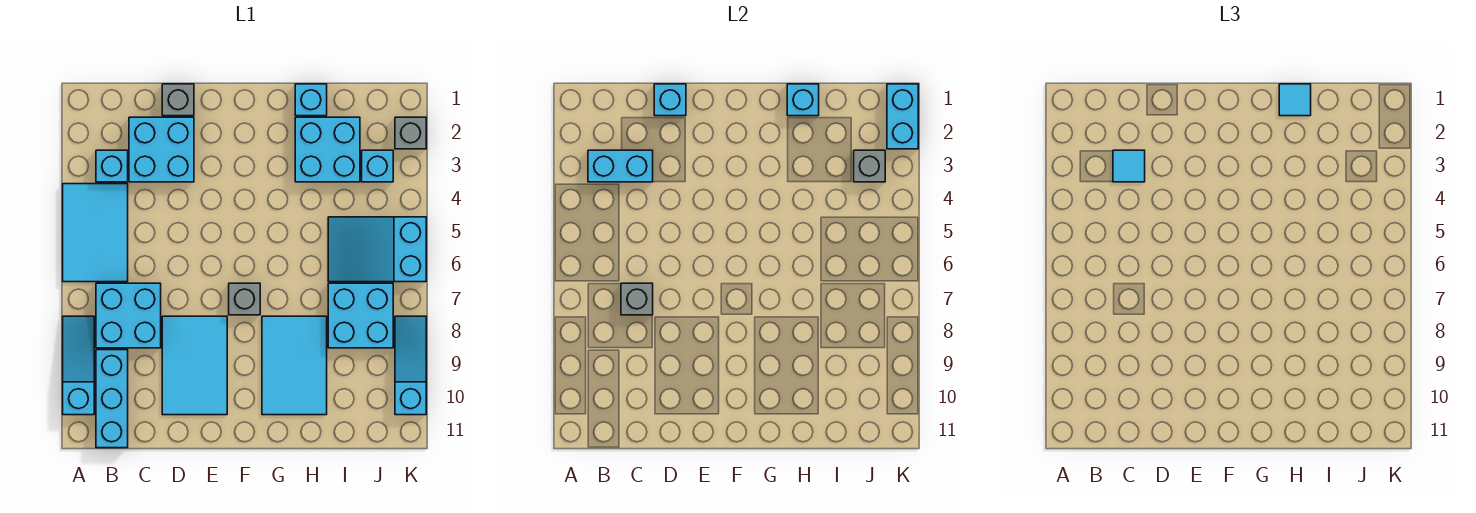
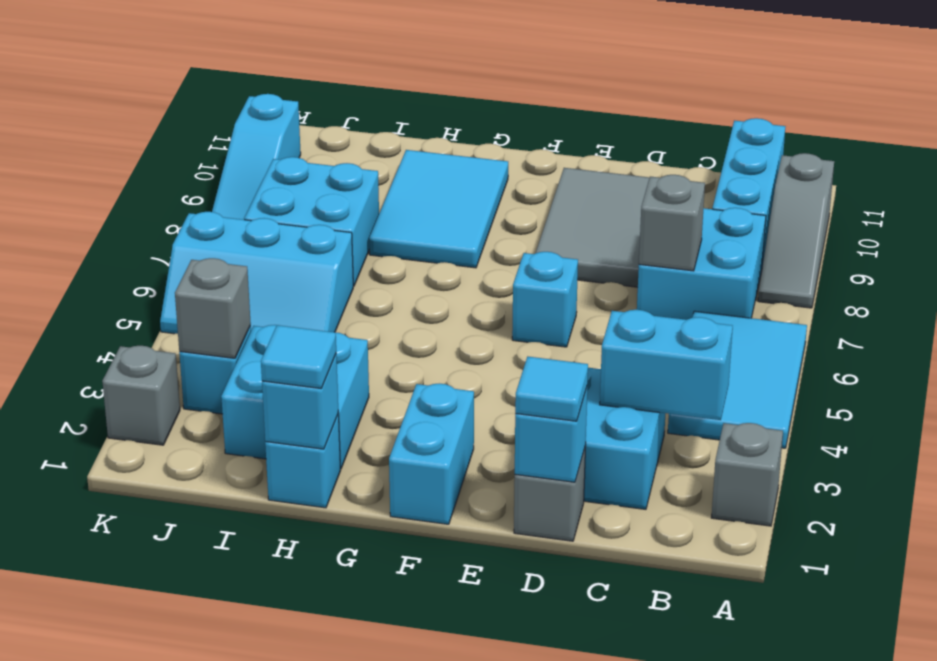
cyan 1x3 slope [63,316,94,415] -> grey 1x3 slope [758,153,834,308]
cyan 1x1 brick [96,150,128,182] -> cyan 1x1 brick moved to [512,252,578,347]
cyan 1x1 tile [1113,150,1145,182] -> cyan 1x1 tile moved to [515,357,588,421]
cyan 2x3 tile [162,316,227,415] -> grey 2x3 tile [536,168,650,287]
grey 1x1 brick [229,283,260,315] -> grey 1x1 brick moved to [711,423,783,526]
cyan 2x3 slope [328,217,426,282] -> cyan 2x3 slope turned to [160,212,353,334]
cyan 1x2 brick [887,84,918,149] -> cyan 1x2 brick moved to [389,383,474,524]

